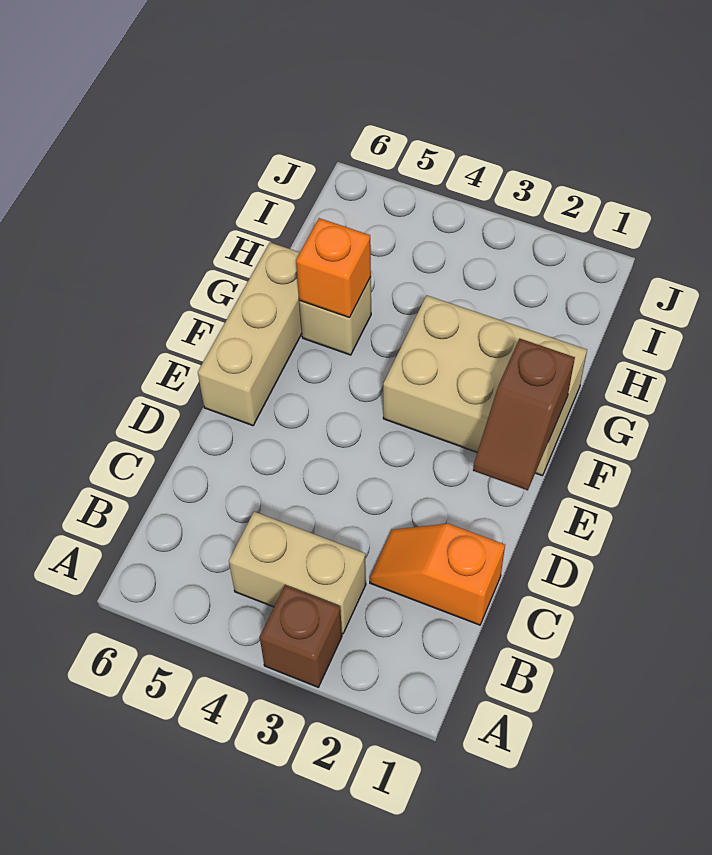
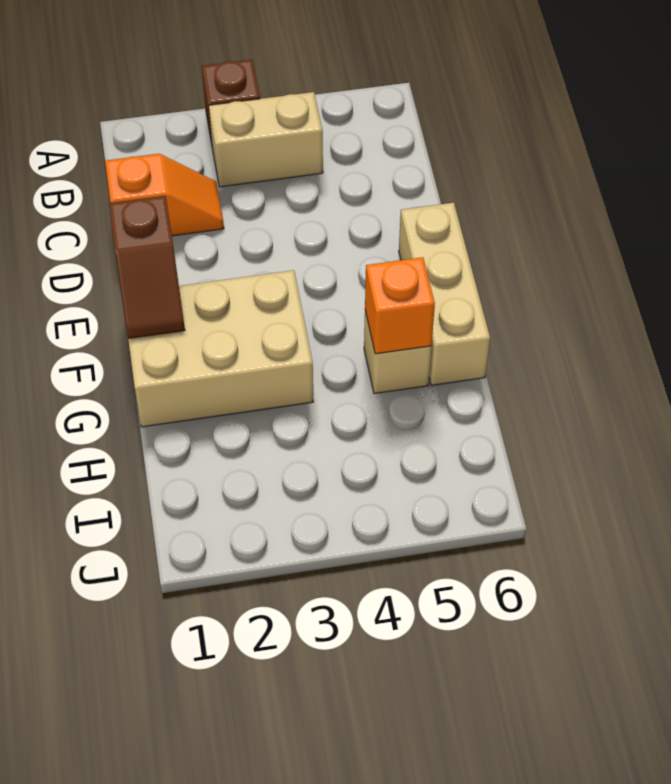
brown 1x2 slope [473,339,575,490] -> brown 1x2 slope turned to [109,196,185,338]

